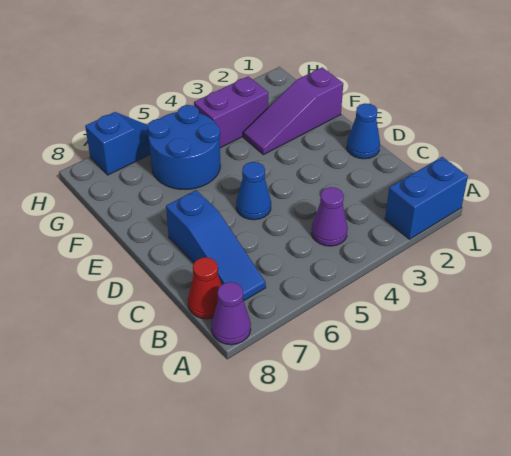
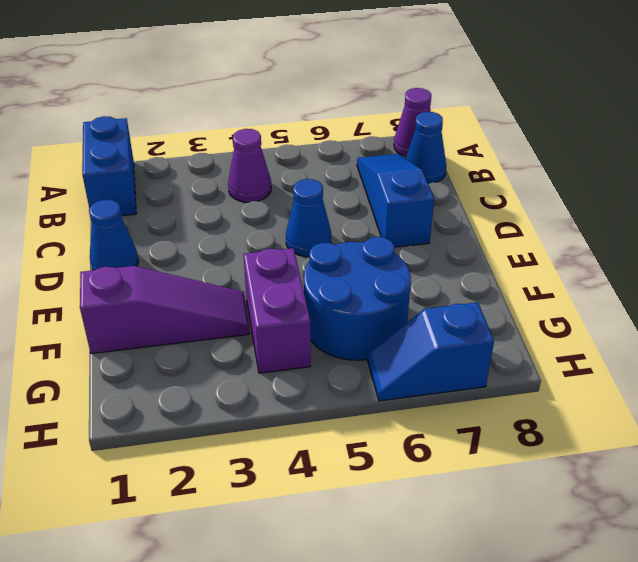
blue 1x2 brick [385,157,468,239] -> blue 1x2 brick turned to [82,116,136,216]
red 1x1 cone [188,257,222,319] -> blue 1x1 cone [406,112,446,184]
purple 1x2 brick [194,76,268,148] -> purple 1x2 brick turned to [243,248,311,373]

